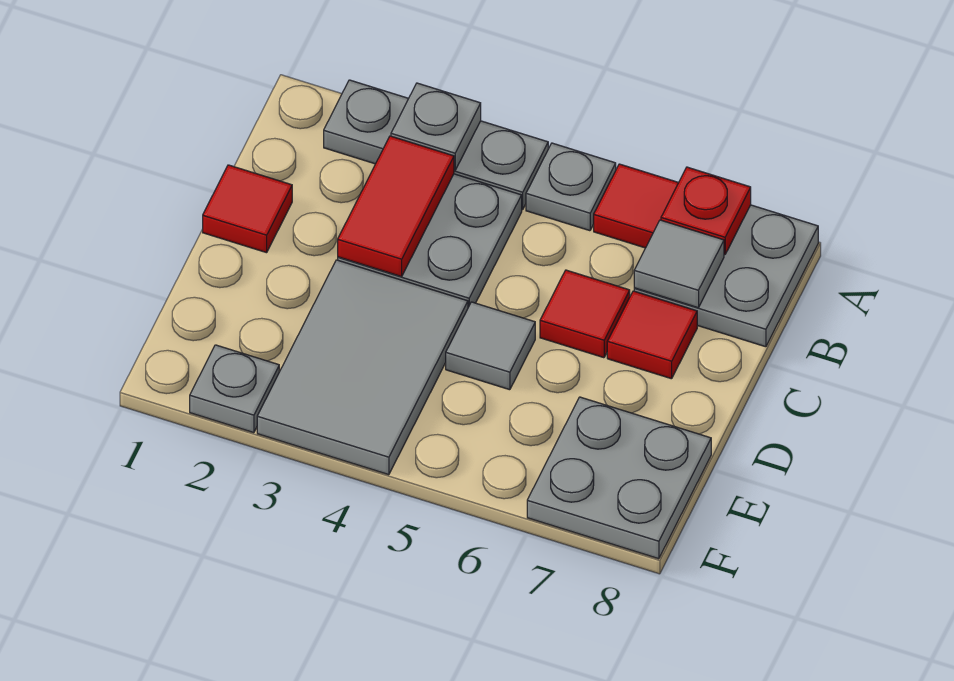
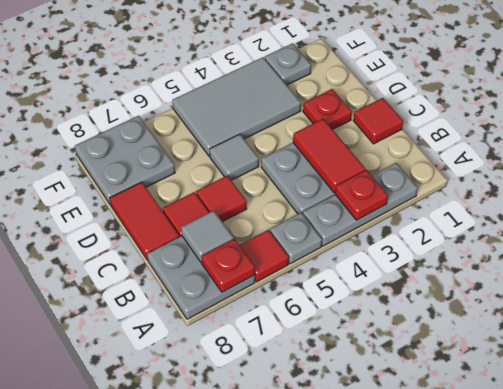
grey 1x1 plate [391,83,481,171] -> red 1x1 plate [335,170,388,220]
none -> red 1x2 tile [110,182,179,260]
none -> red 1x1 plate [303,89,352,129]
grey 2x3 tile [257,260,468,475] -> grey 2x3 tile turned to [172,57,301,156]

